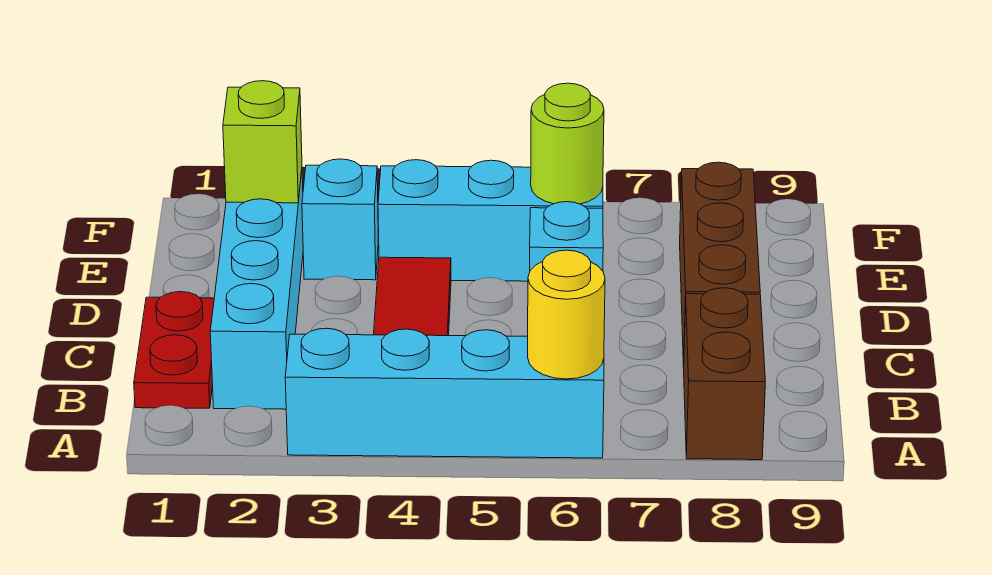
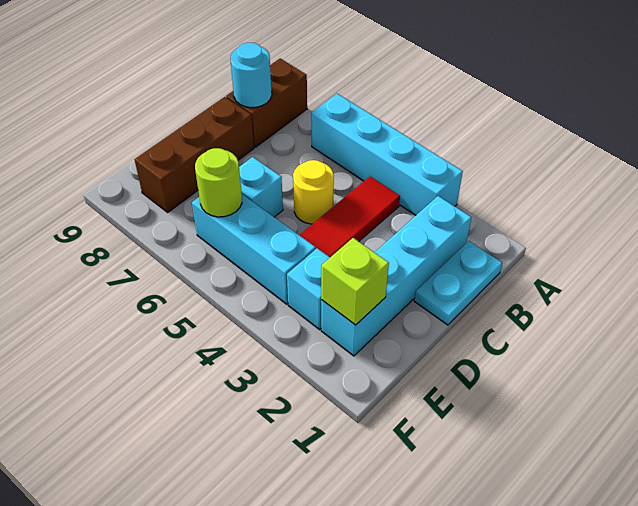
yellow 1x1 round brick [528,250,605,379] -> yellow 1x1 round brick moved to [293,160,334,224]
red 1x2 plate [134,292,214,408] -> cyan 1x2 plate [414,241,502,325]
none -> cyan 1x1 round brick [231,43,272,108]

